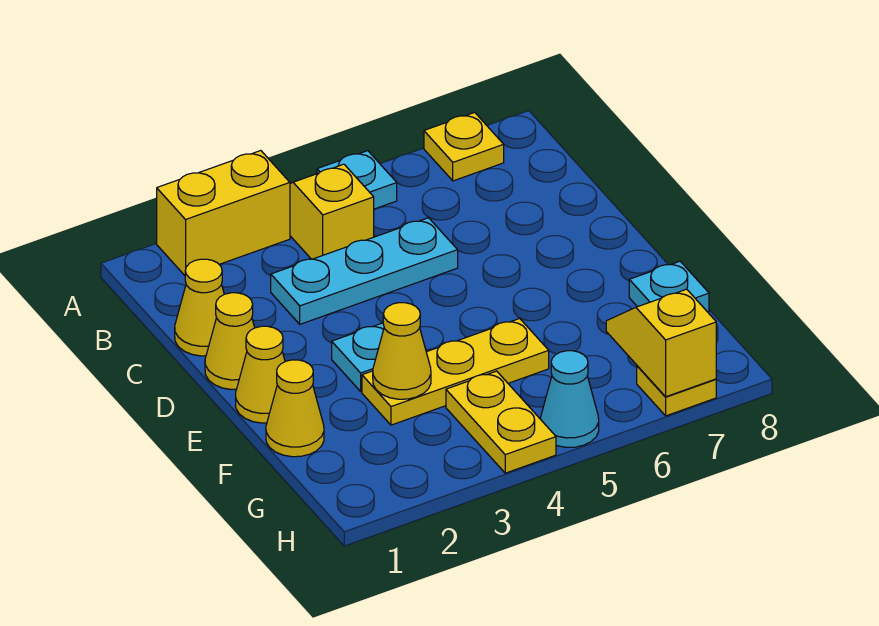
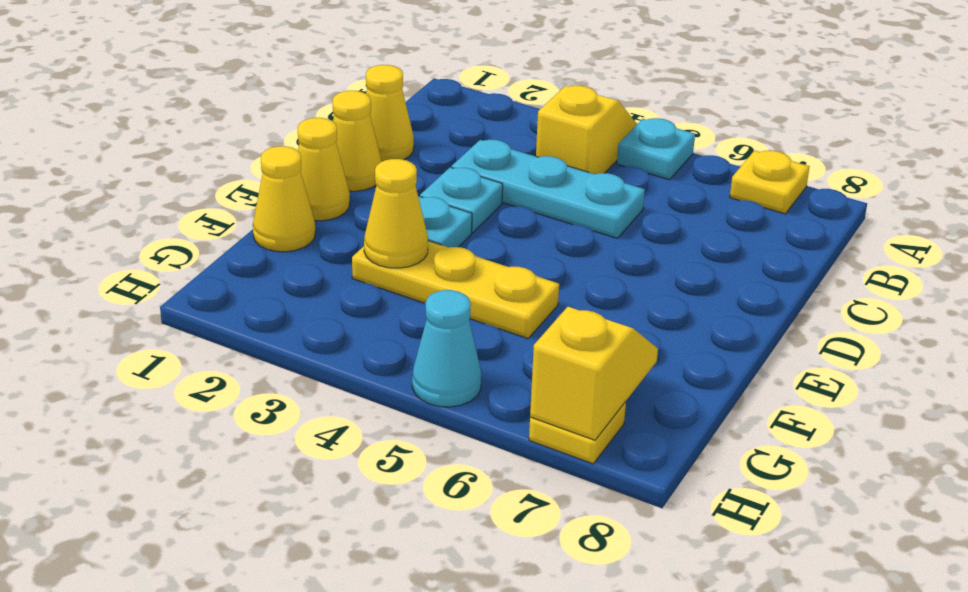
yellow 1x2 brick [157,151,290,275] -> none
cyan 1x1 plate [629,261,709,312] -> cyan 1x1 plate moved to [420,167,503,233]
yellow 1x2 plate [446,371,556,473] -> none

